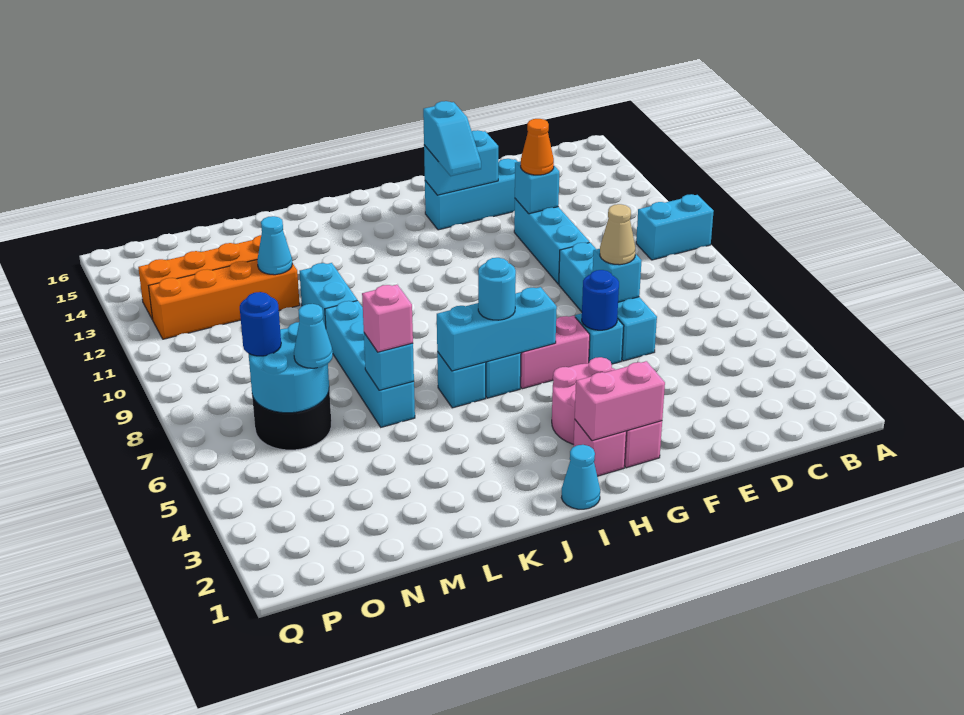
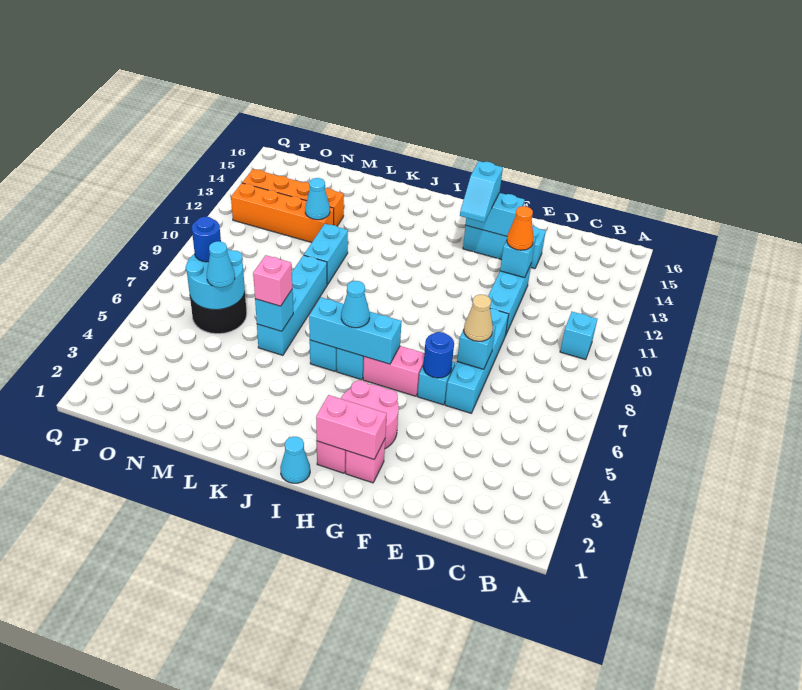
cyan 1x2 brick [636,194,714,260] -> cyan 1x1 brick [560,312,597,360]
cyan 1x1 round brick [478,258,516,320] -> cyan 1x1 cone [341,281,370,328]

